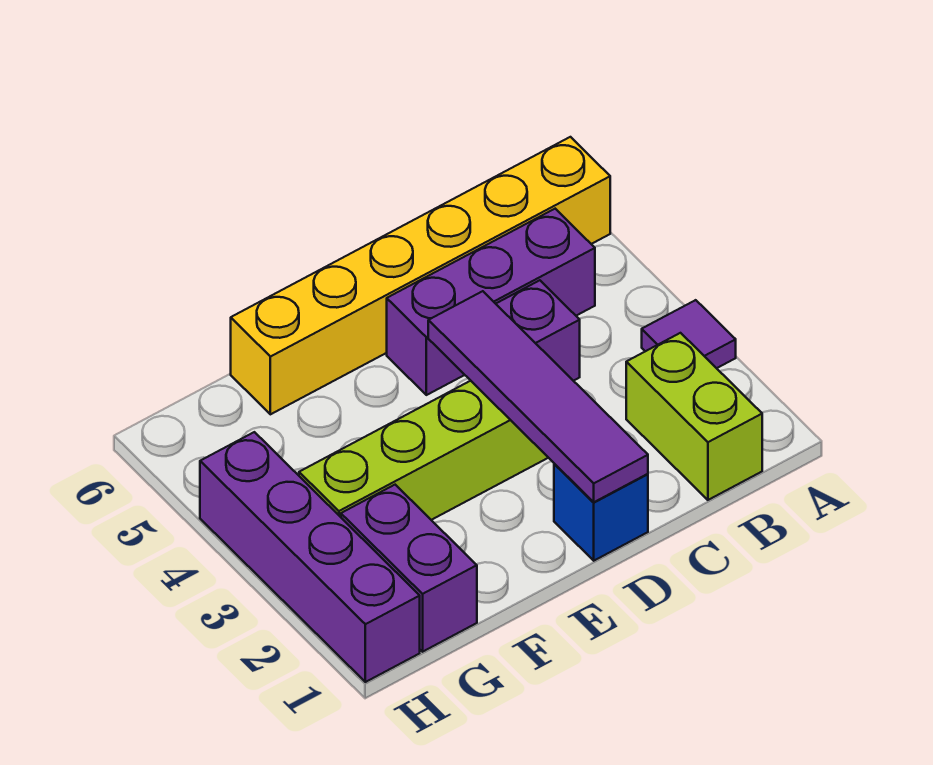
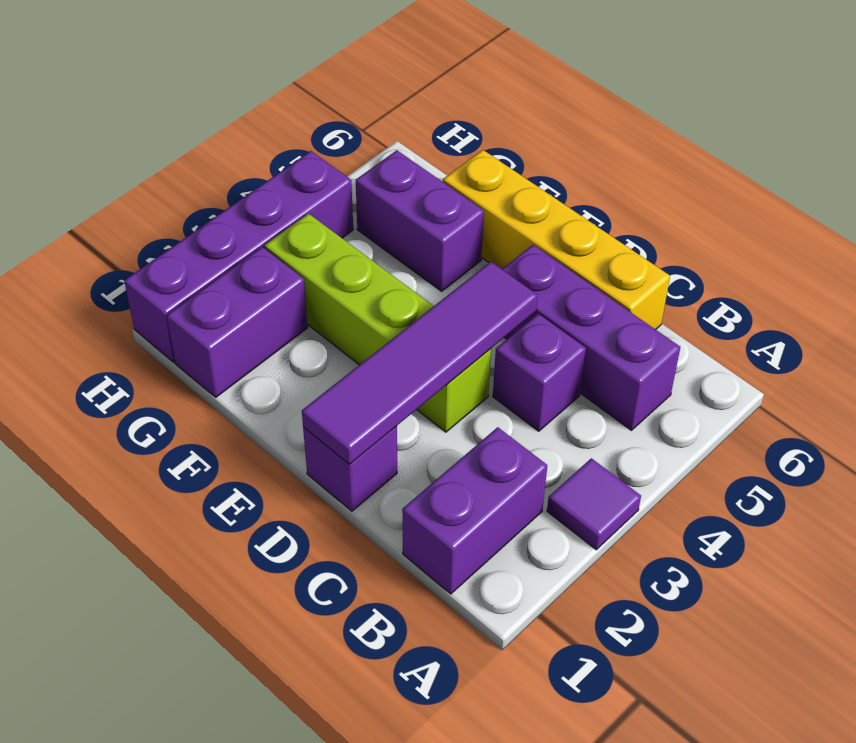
yellow 1x6 brick [231,137,610,414] -> yellow 1x4 brick [443,150,670,330]
lime 1x2 brick [626,333,762,500] -> purple 1x2 brick [402,427,547,594]
blue 1x1 brick [554,464,648,561] -> purple 1x1 brick [303,426,397,511]
none -> purple 1x2 brick [356,150,484,291]

